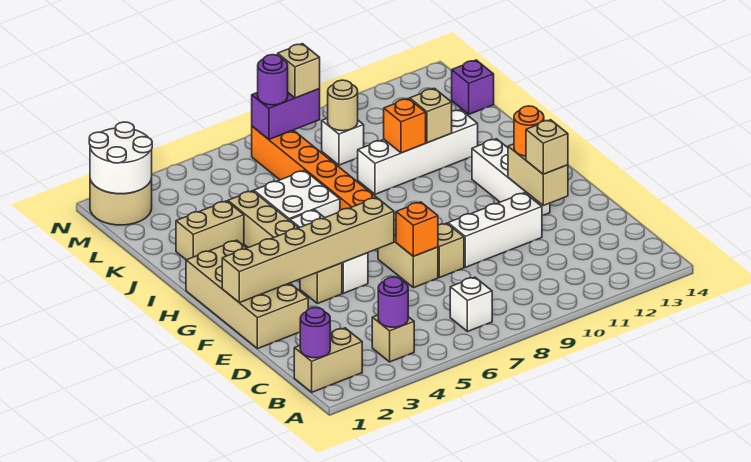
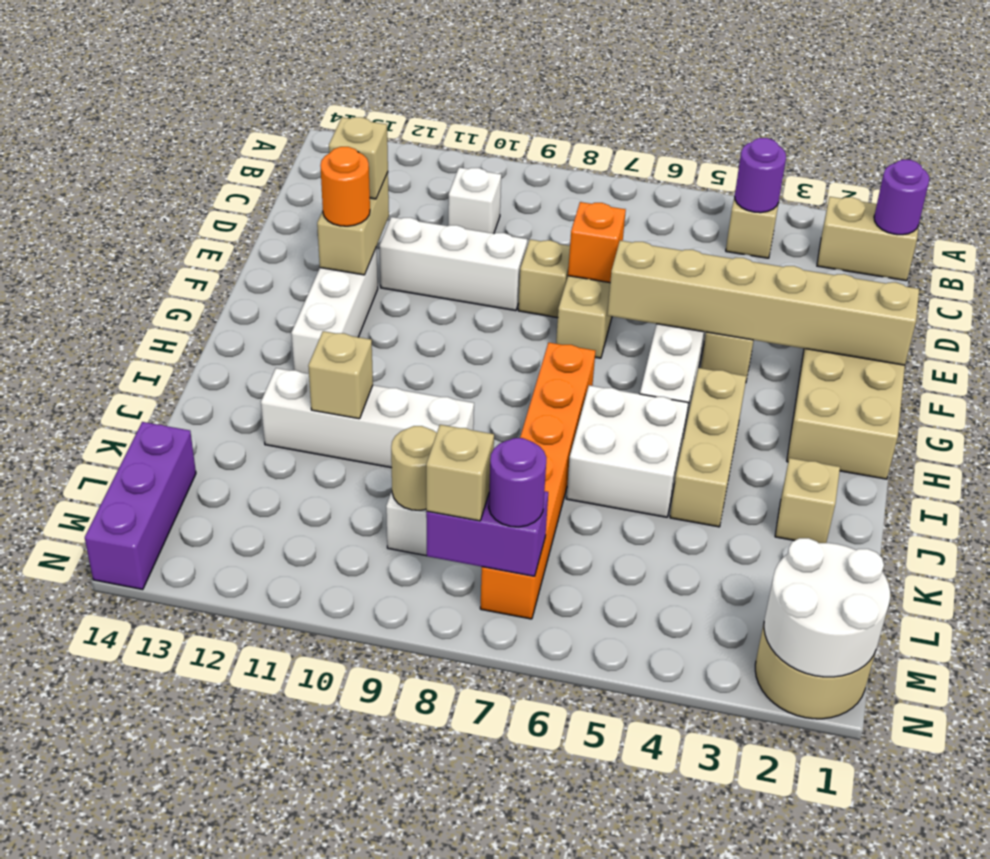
white 1x1 brick [450,277,492,332] -> white 1x1 brick moved to [448,168,501,233]
tan 1x2 brick [176,201,244,260] -> tan 1x1 brick [775,458,840,543]
orange 1x1 brick [384,99,426,153] -> none
purple 1x1 brick [452,60,494,114] -> purple 1x3 brick [85,422,196,590]

